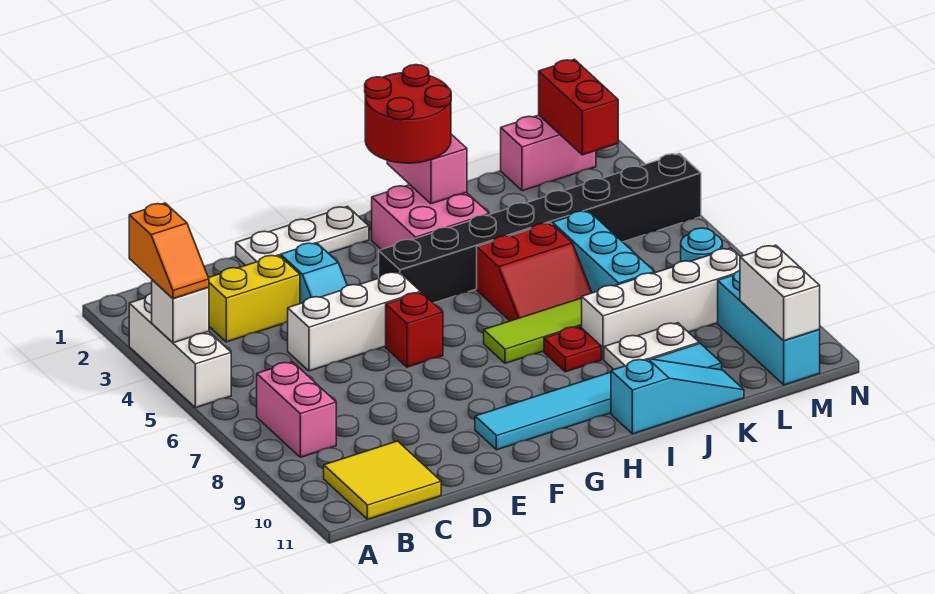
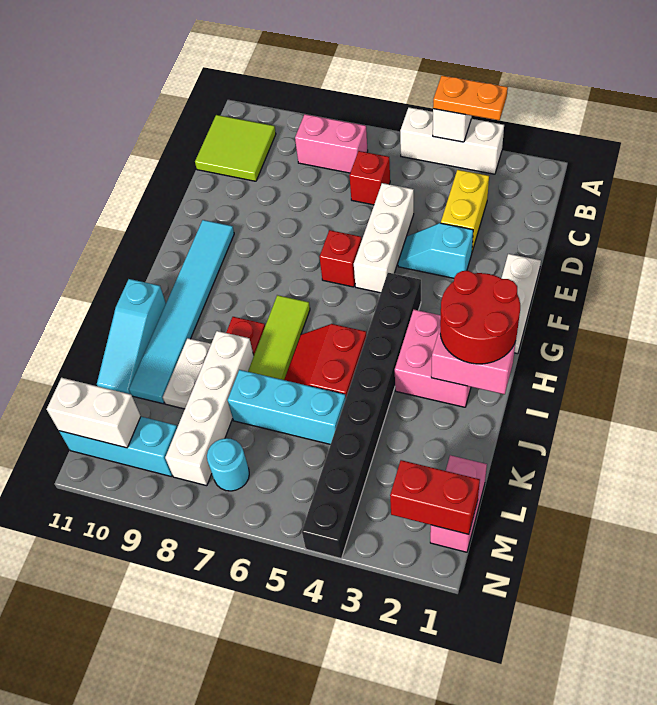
orange 1x2 slope [129,203,209,299] -> orange 1x2 plate [433,76,508,120]
yellow 2x2 tile [324,441,441,519] -> lime 2x2 tile [195,115,276,181]
none -> red 1x1 brick [349,151,390,205]

